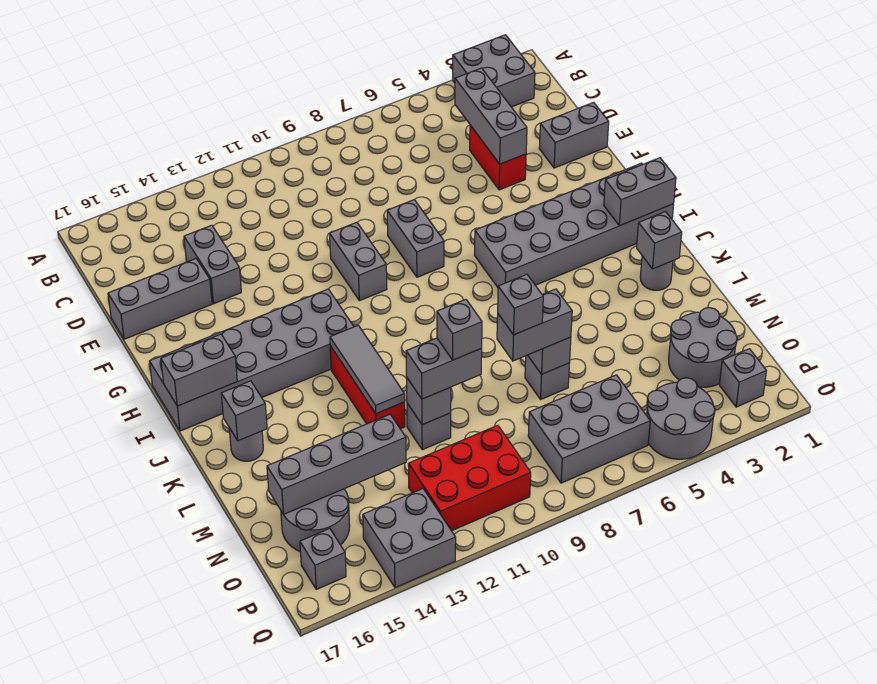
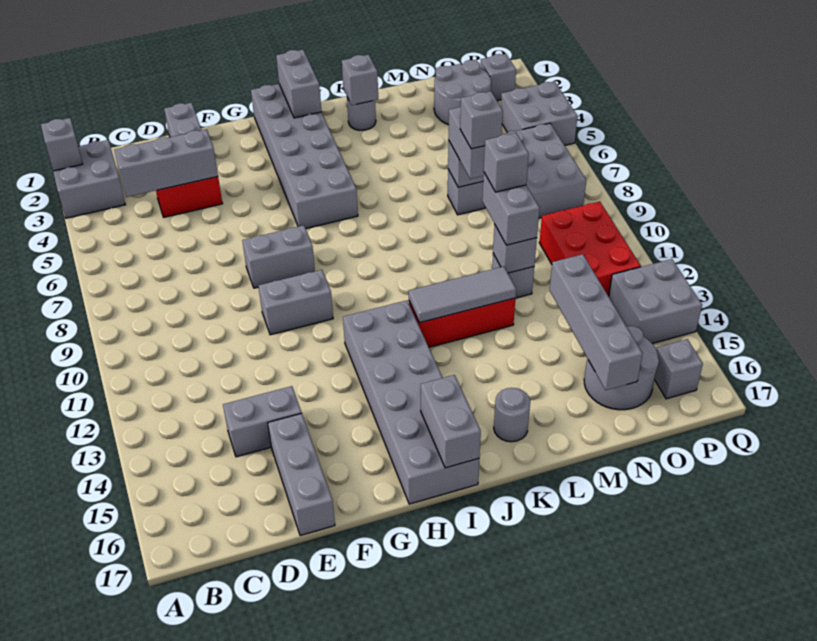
grey 1x1 brick [221,381,267,441] -> grey 1x1 brick moved to [41,118,82,171]
grey 2x2 round brick [647,378,715,459] -> grey 2x2 brick [501,81,577,146]

